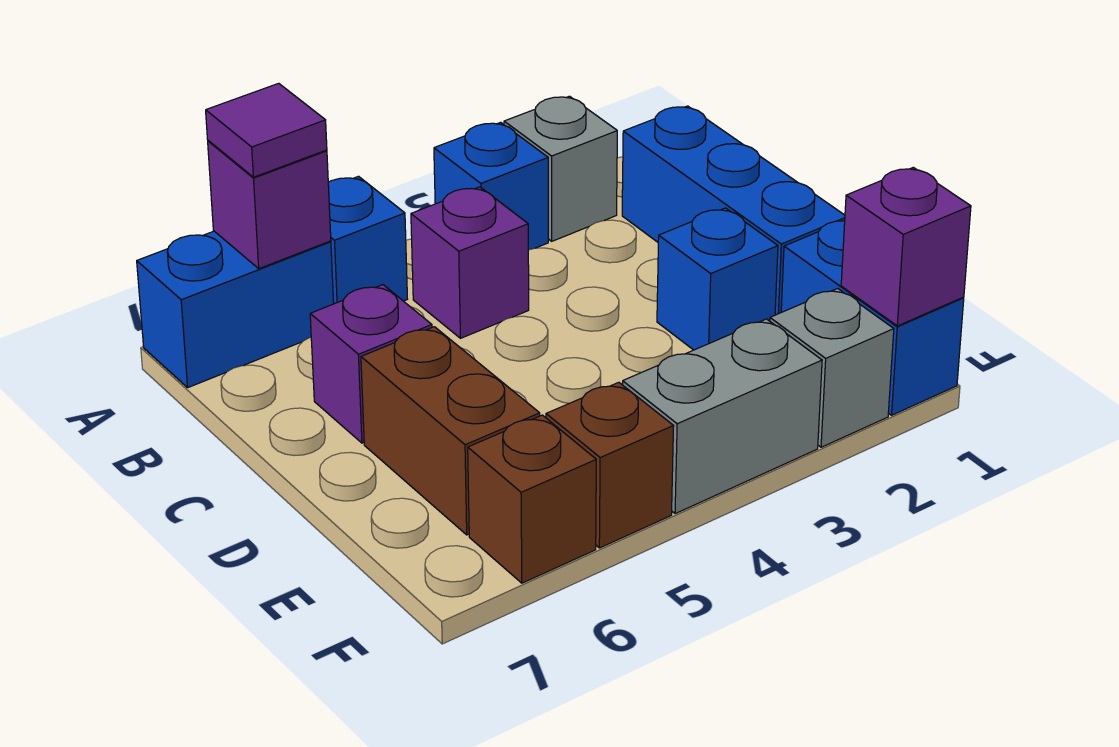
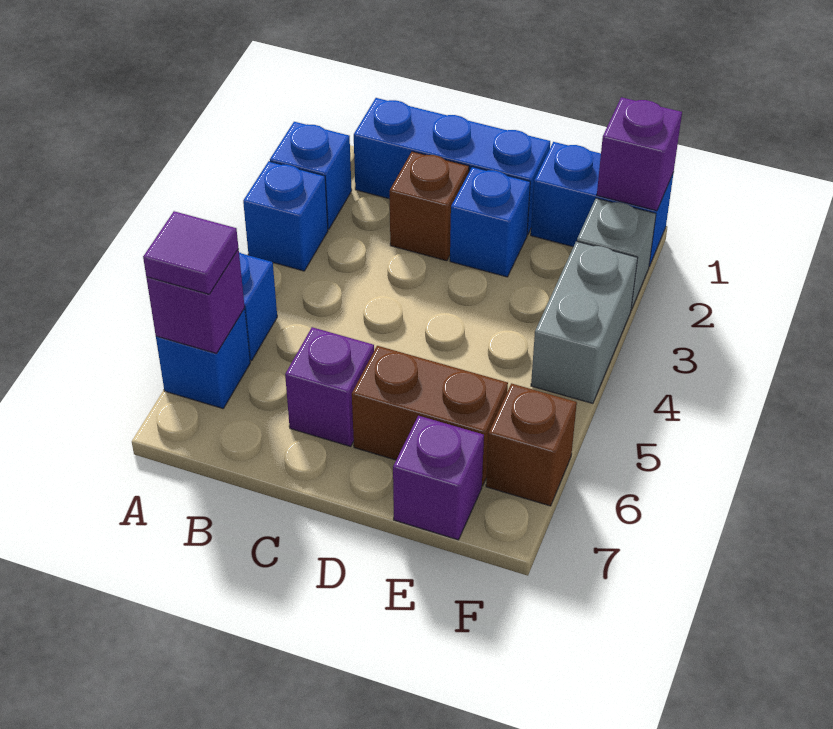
grey 1x1 brick [504,96,617,241] -> blue 1x1 brick [270,122,352,229]
blue 1x2 brick [137,231,334,388] -> blue 1x1 brick [156,308,250,408]
purple 1x1 brick [411,187,529,338] -> purple 1x1 brick moved to [393,416,484,540]
brown 1x1 brick [546,382,674,548] -> brown 1x1 brick moved to [390,152,469,261]

